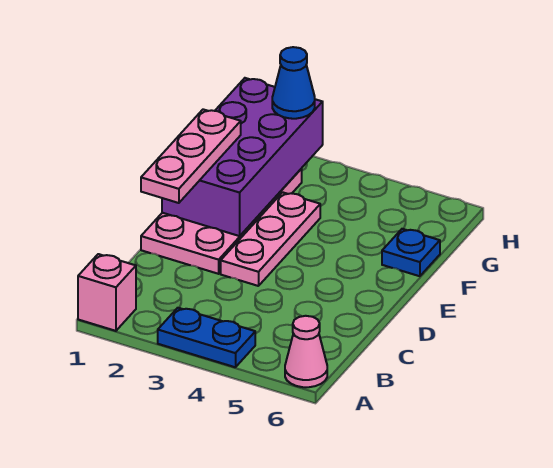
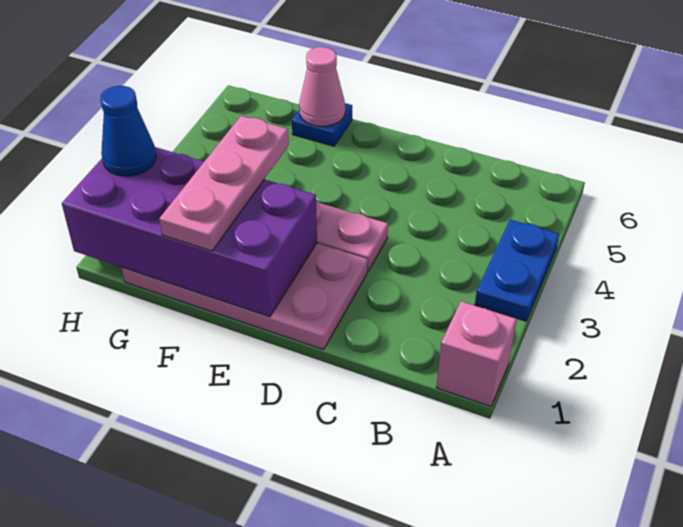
pink 1x1 cone [285,316,327,387] -> pink 1x1 cone moved to [299,47,345,126]
pink 1x3 plate [141,109,241,203] -> pink 1x3 plate turned to [159,116,289,251]

